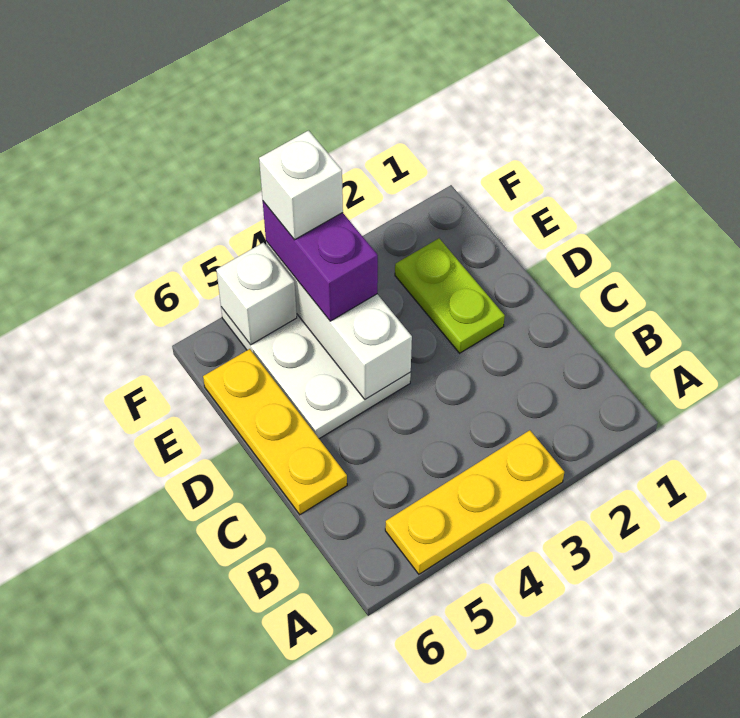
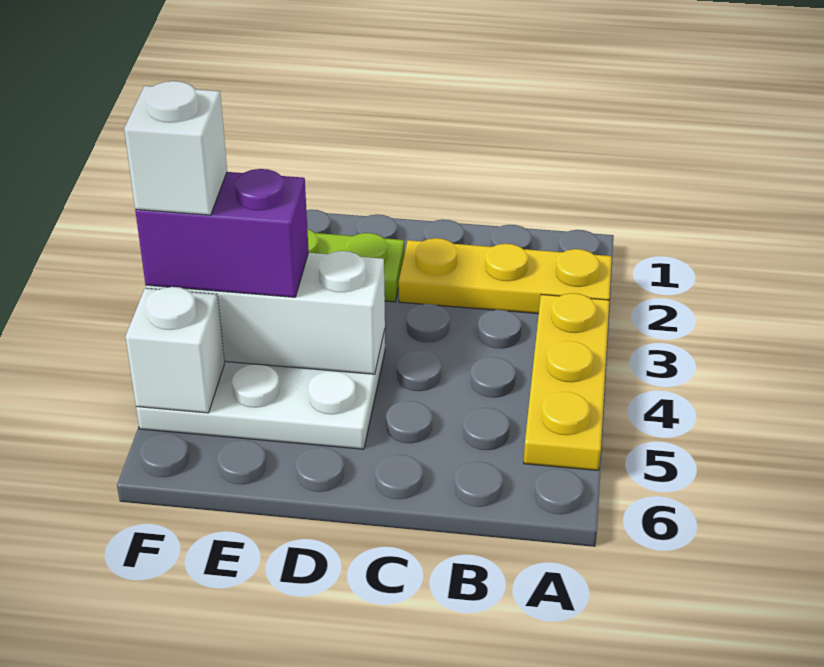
yellow 1x3 plate [203,349,347,515] -> yellow 1x3 plate moved to [399,238,612,314]

